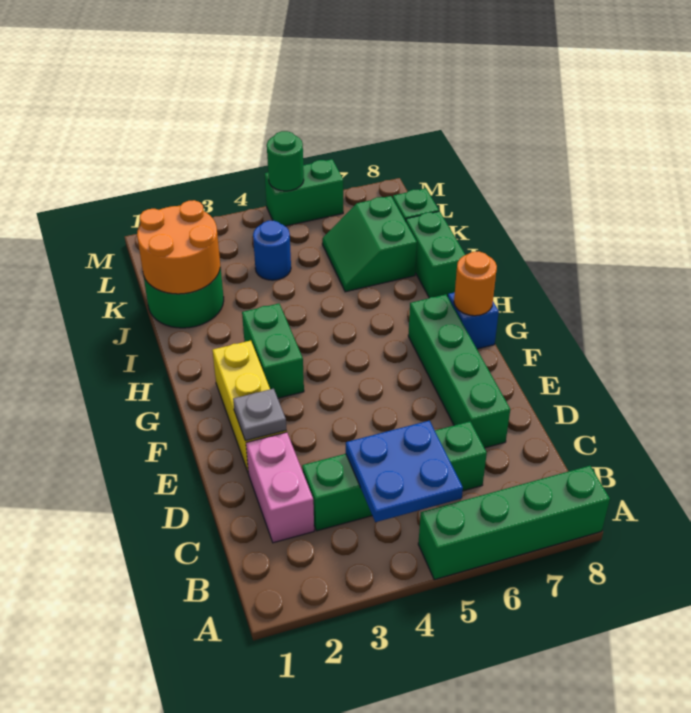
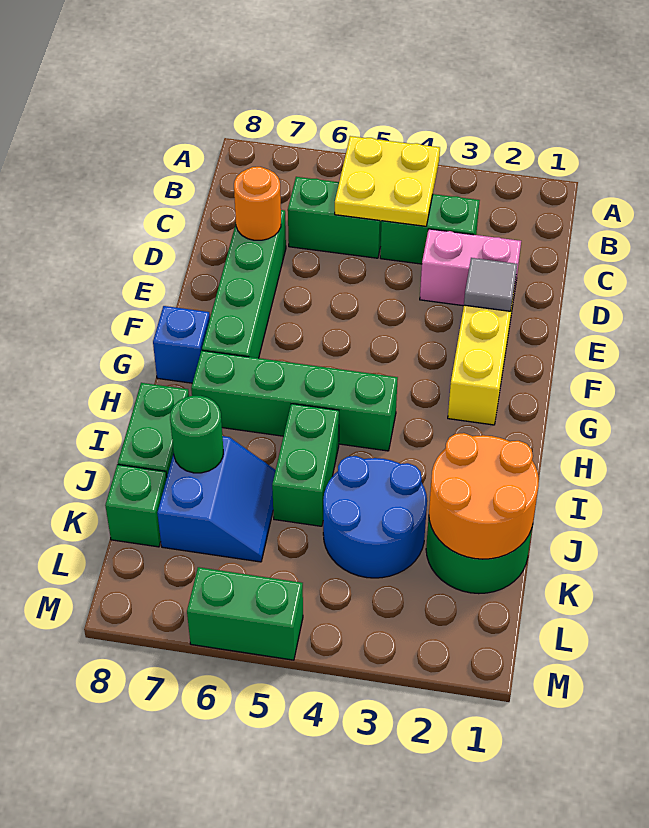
green 1x4 brick [418,466,610,580] -> green 1x4 brick moved to [191,351,398,451]
blue 2x2 plate [346,421,463,522] -> yellow 2x2 plate [335,136,440,226]
pink 1x2 brick [246,432,314,543] -> pink 1x2 brick turned to [420,229,521,307]
grey 1x1 plate [233,389,286,441] -> grey 1x1 tile [464,258,517,311]
green 1x2 brick [242,304,304,398] -> green 1x2 brick moved to [272,404,339,526]
orange 1x1 round brick [454,252,497,316] -> orange 1x1 round brick moved to [234,167,281,240]
green 2x2 slope [322,196,417,292] -> blue 2x2 slope [157,436,276,562]
blue 1x1 round brick [253,221,291,280] -> blue 2x2 round brick [323,456,427,578]
green 1x1 round brick [267,131,304,191] -> green 1x1 round brick moved to [170,396,223,473]

